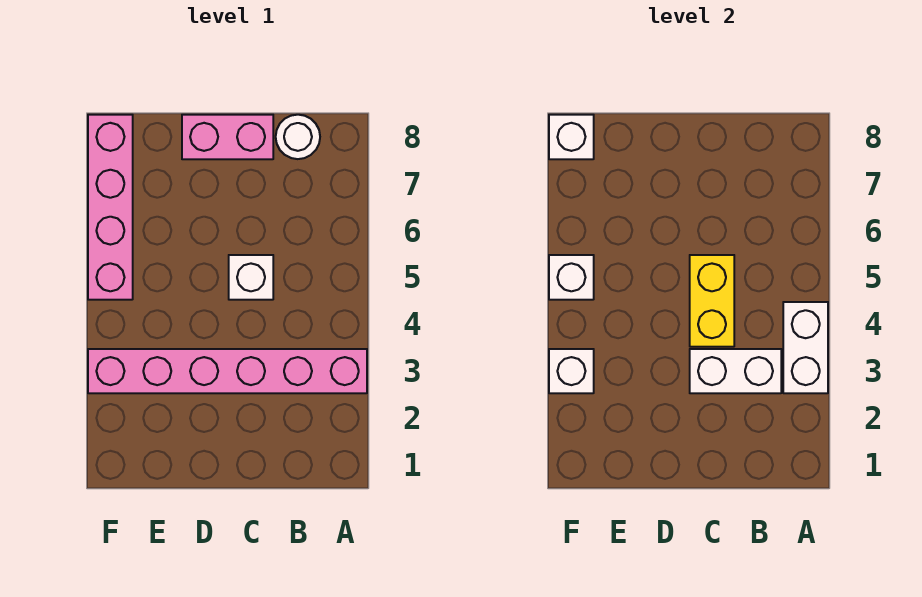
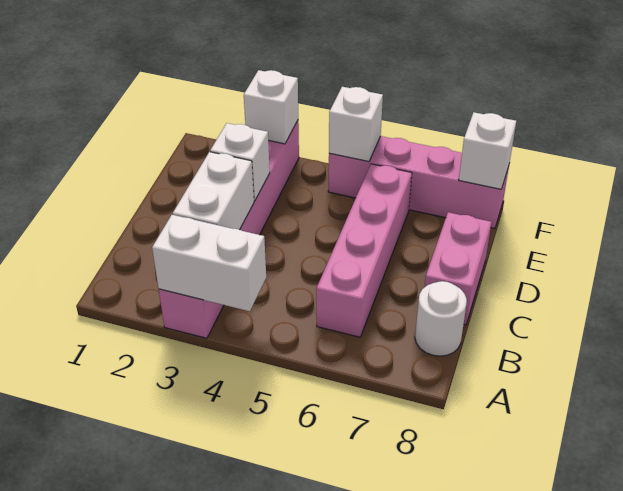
none -> pink 1x4 brick [316,164,412,337]
yellow 1x2 brick [690,255,734,347] -> none
white 1x1 brick [229,255,273,300] -> white 1x1 brick moved to [210,123,270,201]

